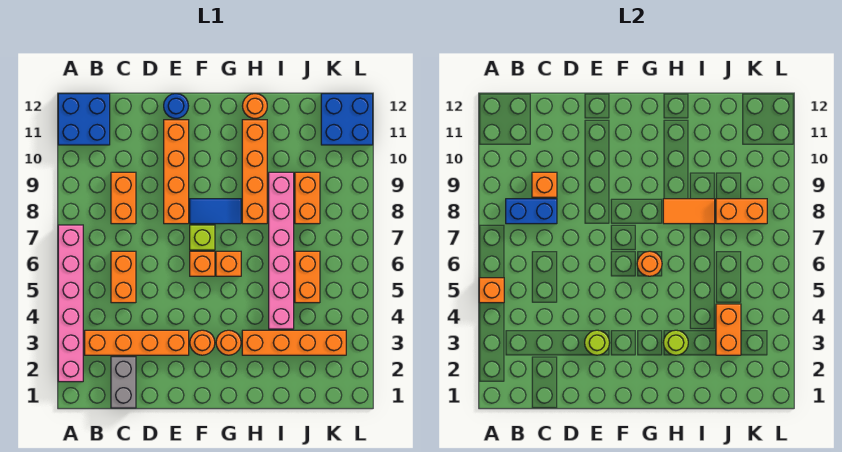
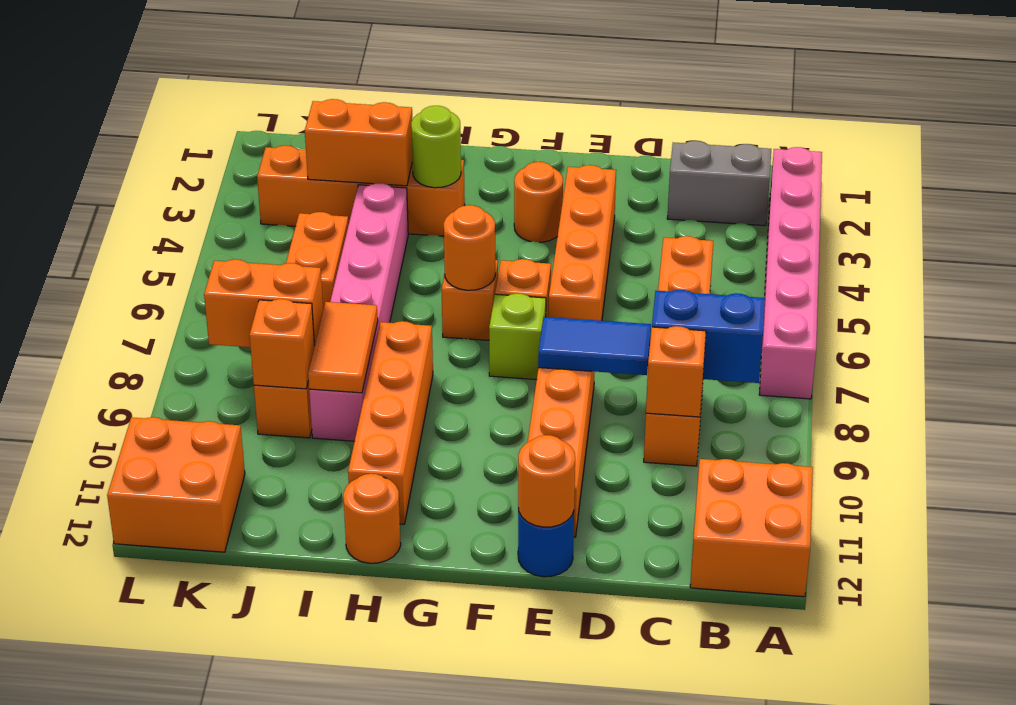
orange 1x1 brick [479,278,504,303] -> orange 1x1 brick moved to [250,299,315,389]
blue 2x2 brick [58,94,110,145] -> orange 2x2 brick [690,459,813,597]
orange 1x4 brick [85,330,189,355] -> orange 1x4 brick turned to [549,165,616,321]
grey 1x2 brick [111,357,136,408] -> grey 1x2 brick turned to [667,141,771,226]
lime 1x1 round brick [585,330,610,355] -> none
blue 1x2 tile [190,199,241,224] -> blue 1x2 tile moved to [538,317,651,375]
orange 1x1 round brick [216,330,241,355] -> orange 1x1 round brick moved to [518,435,575,527]
orange 1x2 tile [663,199,715,224] -> orange 1x2 tile turned to [308,302,378,393]
orange 1x2 brick [716,304,741,355] -> orange 1x2 brick turned to [305,99,412,186]
blue 2x2 brick [321,94,373,145] -> orange 2x2 brick [107,417,245,552]

